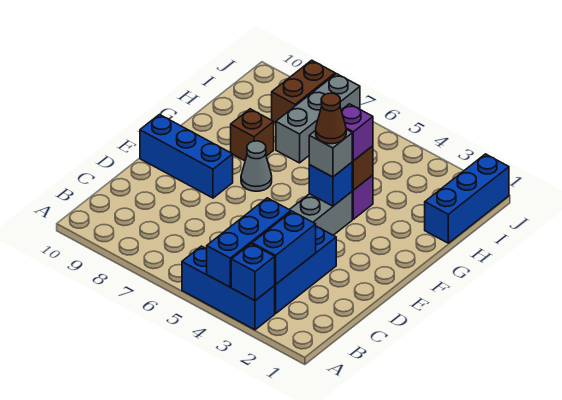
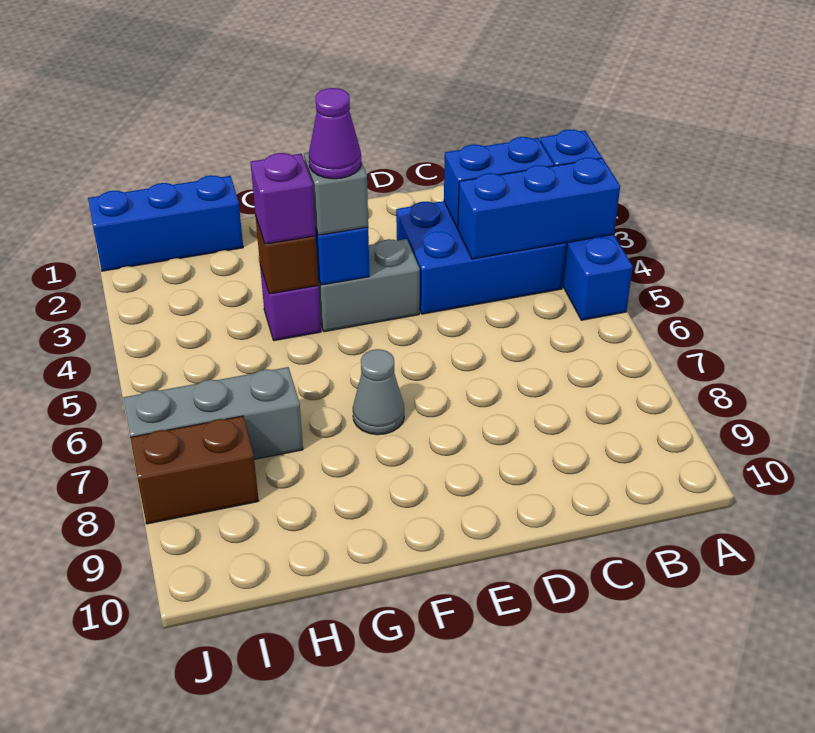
blue 1x3 brick [140,115,233,198] -> none
brown 1x1 cone [316,93,346,144] -> purple 1x1 cone [309,88,361,179]
brown 1x1 brick [231,109,274,161] -> none

